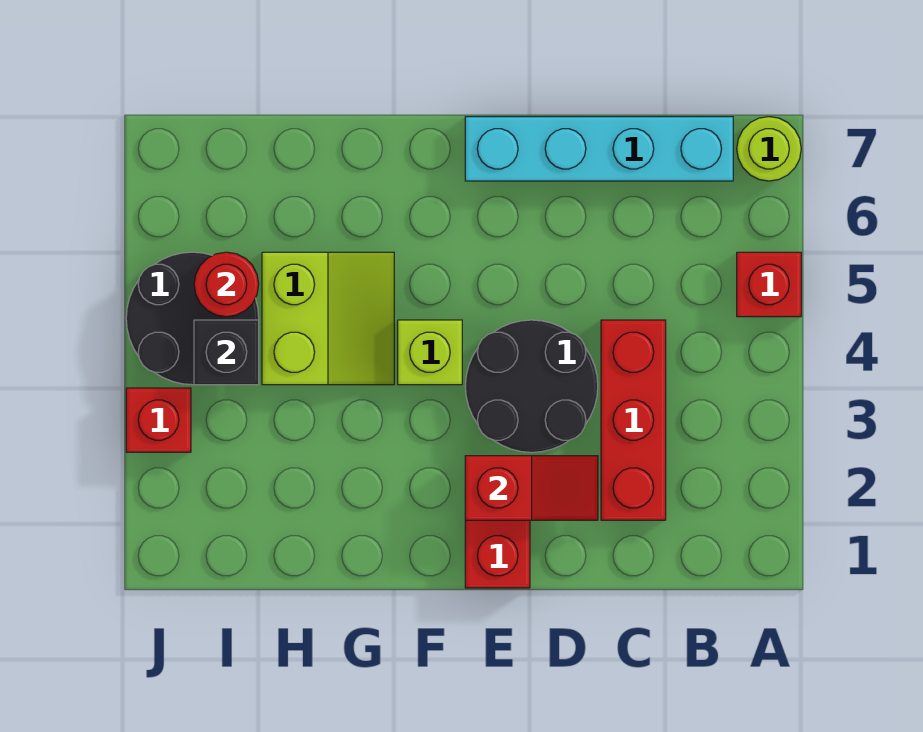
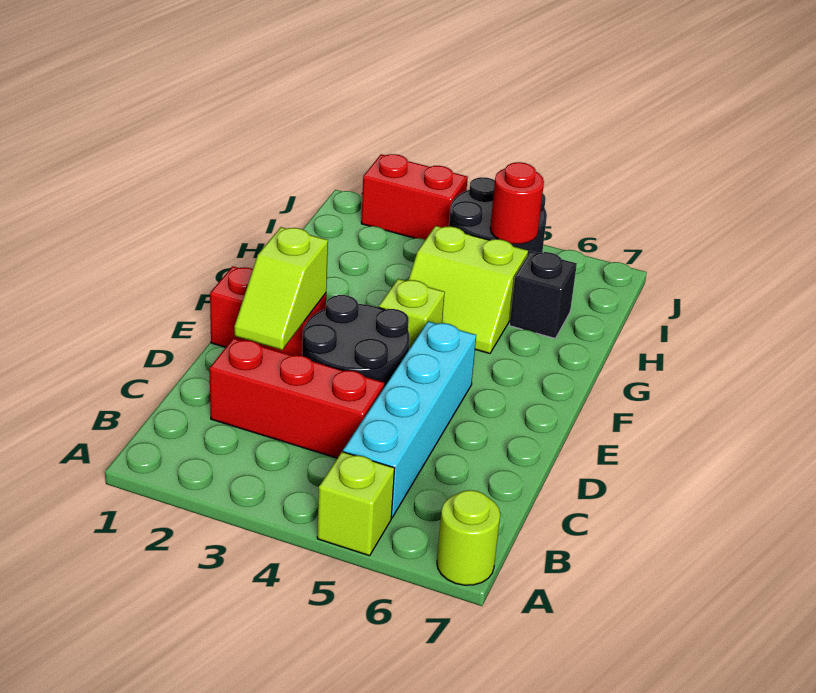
red 1x1 brick [737,252,801,317] -> lime 1x1 brick [317,452,395,556]
cyan 1x4 brick [465,117,733,181] -> cyan 1x4 brick moved to [343,321,476,518]
red 1x2 slope [465,456,598,520] -> lime 1x2 slope [234,227,328,350]
black 1x1 brick [194,320,259,385] -> black 1x1 brick moved to [510,251,577,338]
red 1x1 brick [126,388,191,452] -> red 1x2 brick [361,154,468,240]

